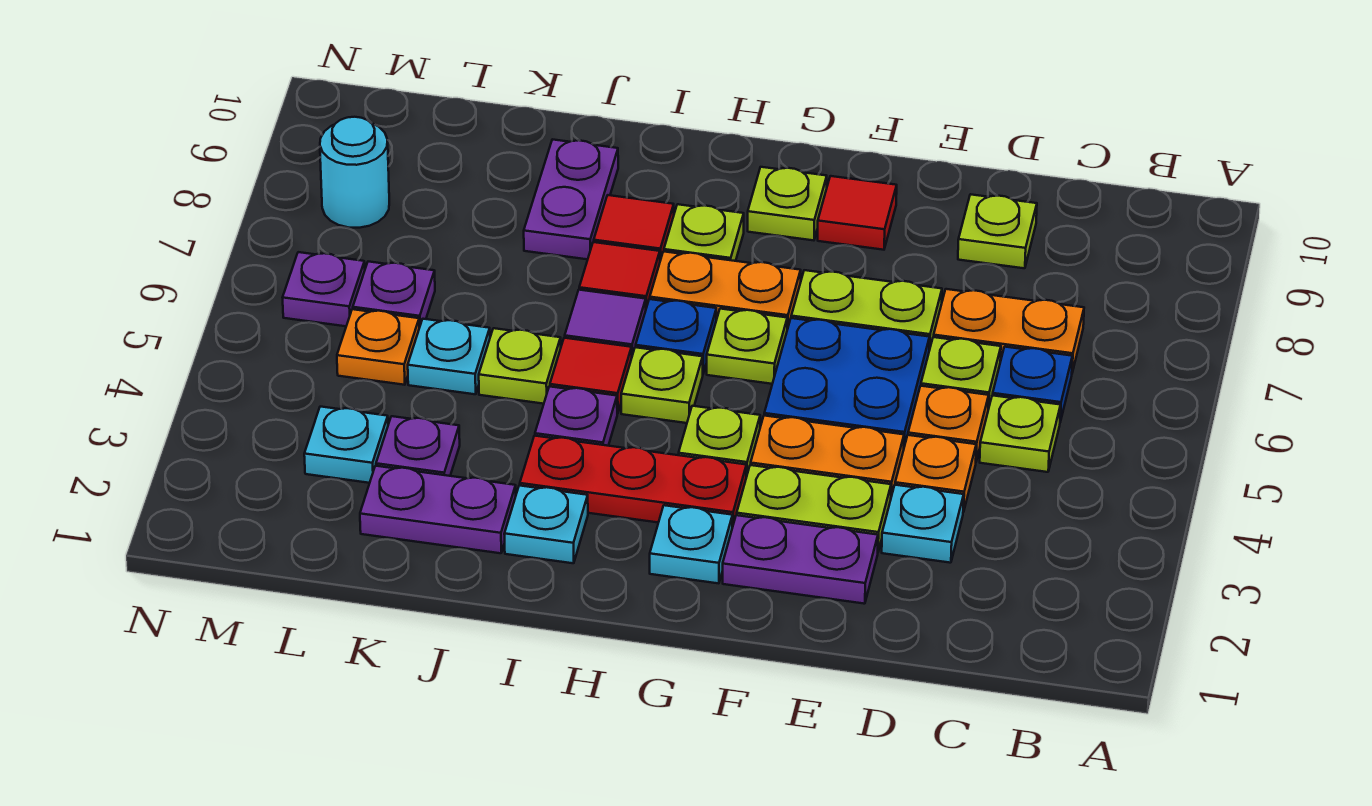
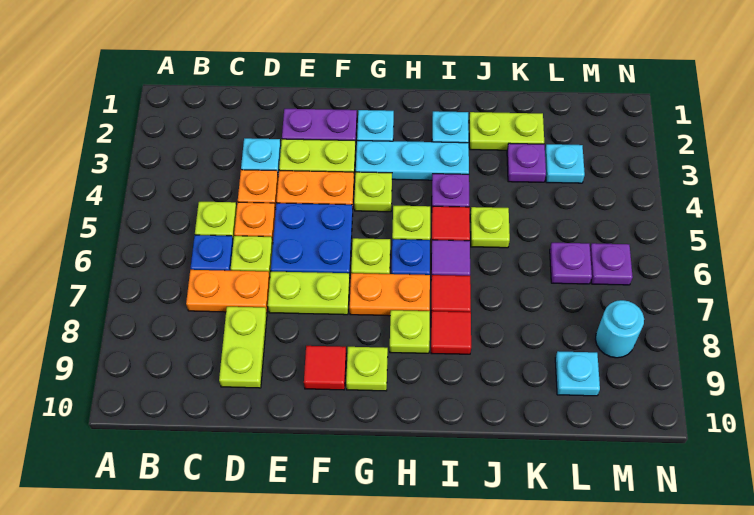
lime 1x1 plate [958,194,1037,268] -> lime 1x2 plate [219,307,267,388]
red 1x3 plate [520,436,746,528] -> cyan 1x3 plate [356,141,469,180]
purple 1x2 plate [360,466,516,553] -> lime 1x2 plate [469,112,544,150]
purple 1x2 plate [524,139,618,259] -> none
cyan 1x1 plate [408,319,490,394] -> cyan 1x1 plate moved to [555,351,600,396]
orange 1x1 plate [337,309,419,385] -> none

